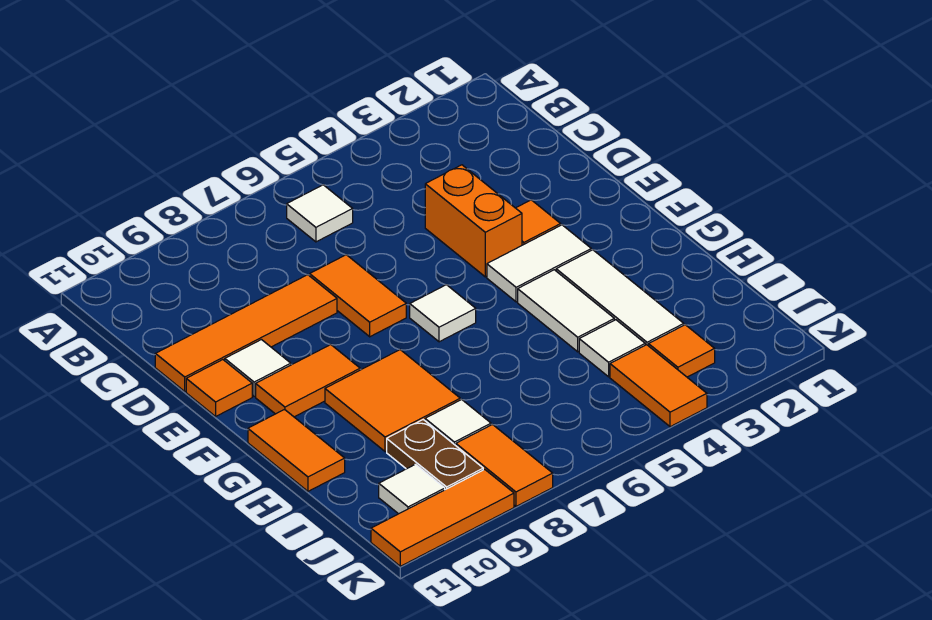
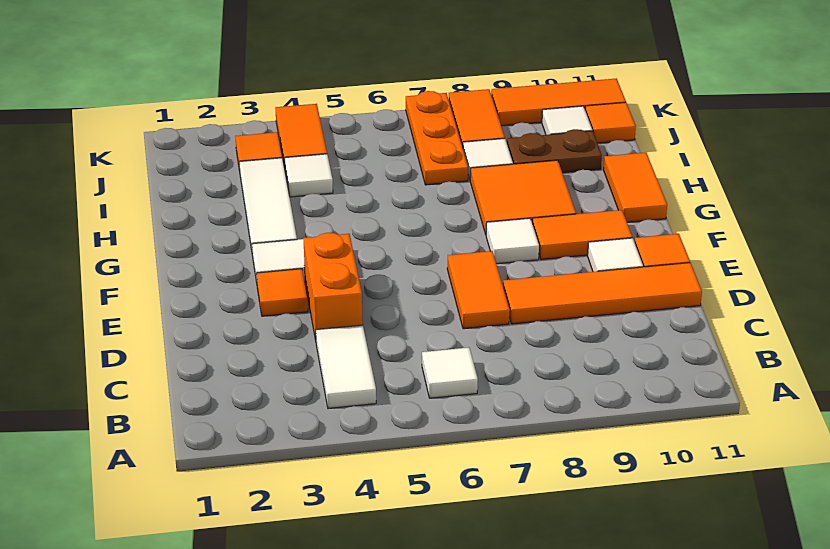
white 1x1 tile [410,285,476,342] -> white 1x1 tile moved to [486,218,539,264]
white 1x2 tile [518,270,614,352] -> white 1x2 tile moved to [316,325,376,409]
none -> orange 1x3 plate [406,91,468,185]
brown 1x2 plate [387,420,483,490] -> brown 1x2 plate turned to [507,129,602,173]
none -> orange 1x1 tile [585,102,636,143]

